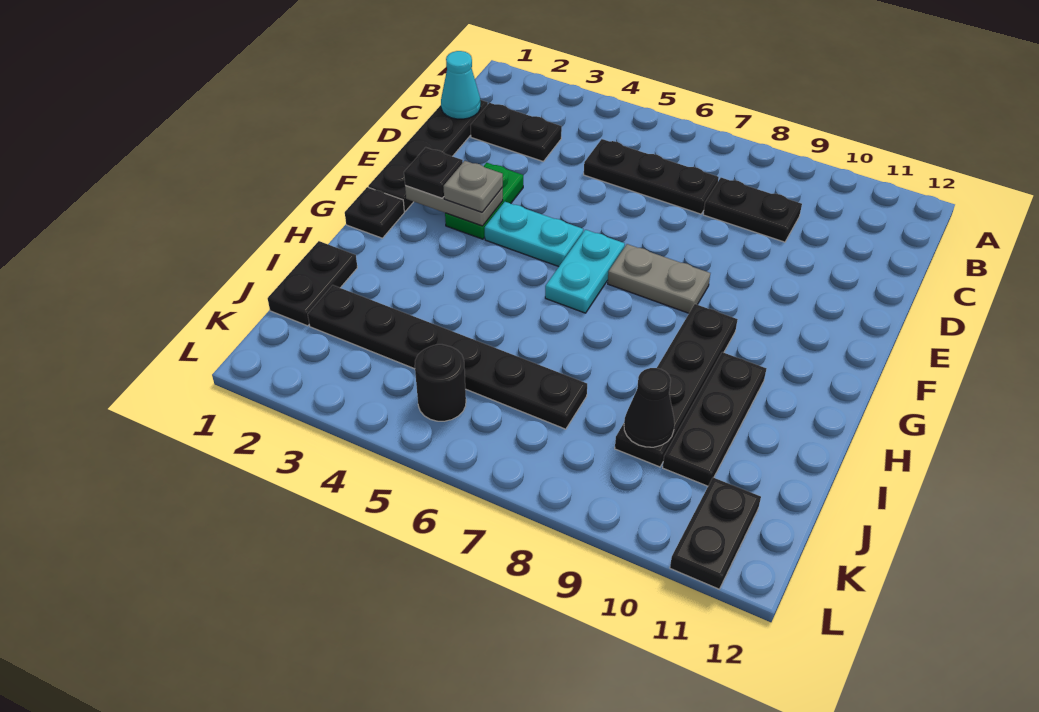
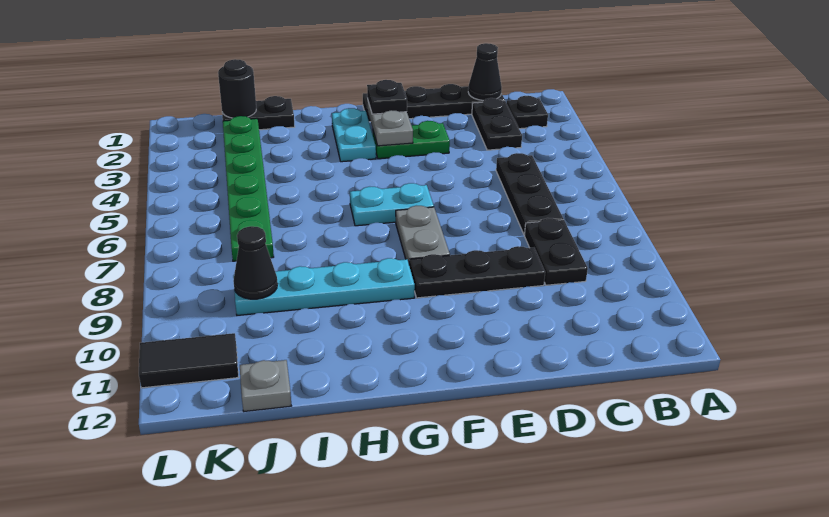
cyan 1x1 cone [441,51,480,119] -> black 1x1 cone [468,43,502,101]
grey 1x1 plate [443,161,503,212] -> grey 1x1 plate moved to [240,360,291,411]
cyan 1x2 plate [485,202,583,267] -> cyan 1x2 plate moved to [332,108,376,162]
black 1x1 plate [345,187,404,238] -> black 1x1 plate moved to [507,96,548,129]
black 1x4 plate [615,304,738,467] -> cyan 1x4 plate [233,258,415,315]
black 1x3 plate [663,352,767,486] -> black 1x3 plate moved to [409,246,545,298]
black 1x6 plate [308,285,587,429] -> green 1x6 plate [223,116,274,261]
black 1x1 round brick [415,344,466,421] -> black 1x1 round brick moved to [218,59,256,118]
black 1x2 plate [670,478,761,589] -> black 1x2 tile [139,333,238,388]

